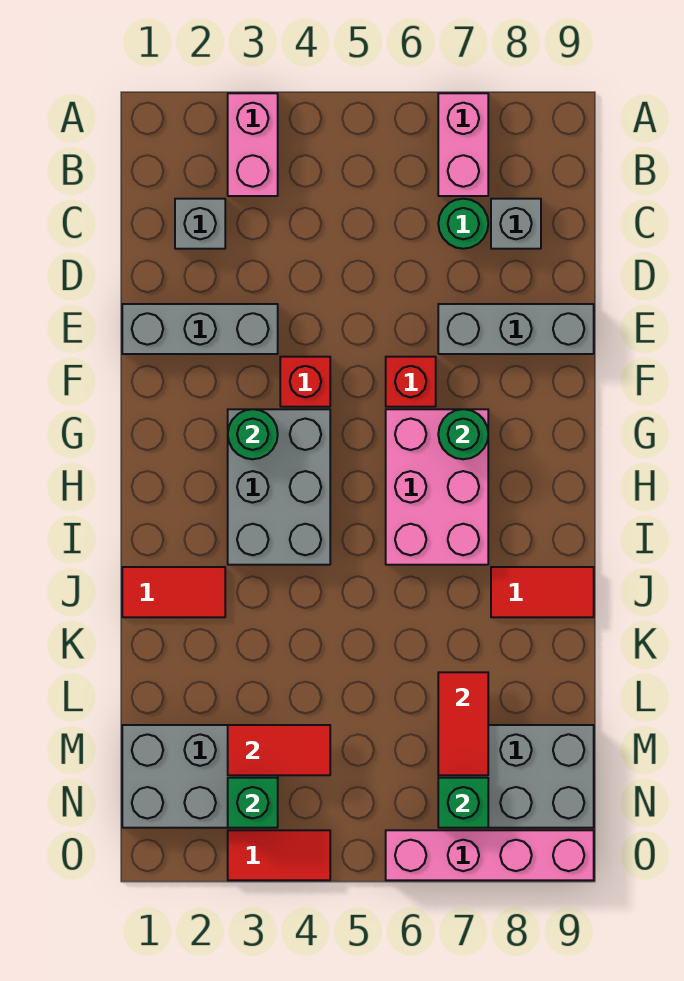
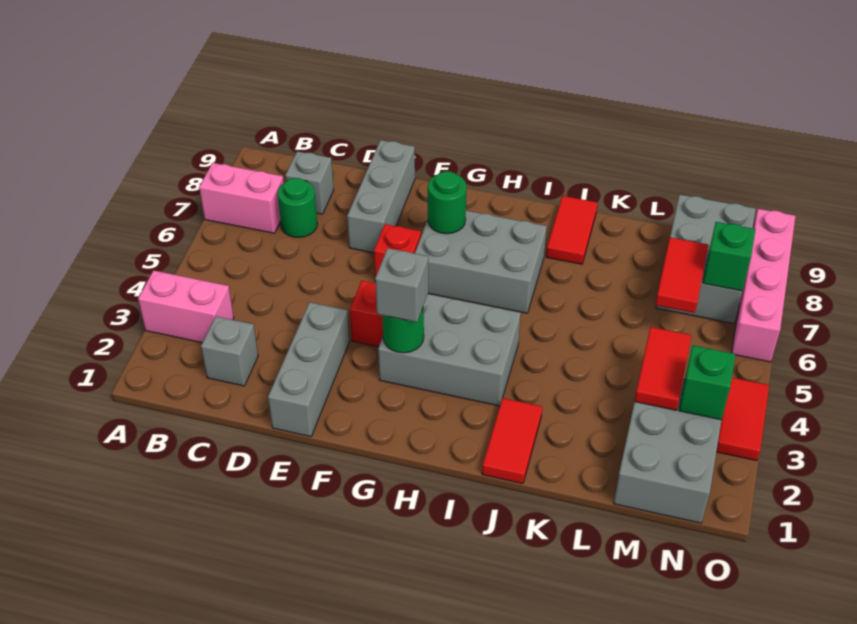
none -> grey 1x1 brick [375,248,428,322]
pink 2x3 brick [386,409,488,565] -> grey 2x3 brick [415,211,547,313]
red 1x2 tile [438,672,488,775] -> red 1x2 tile turned to [655,237,708,313]

